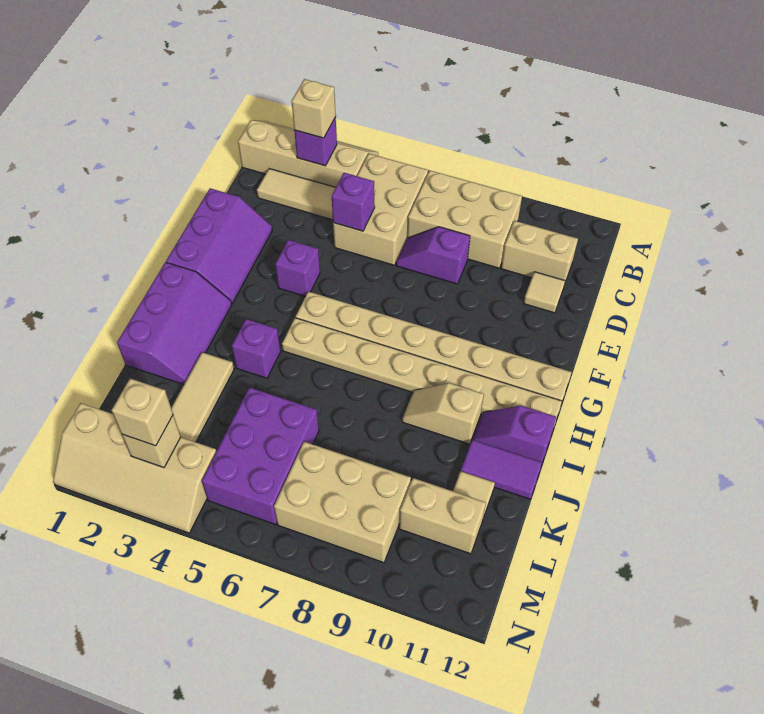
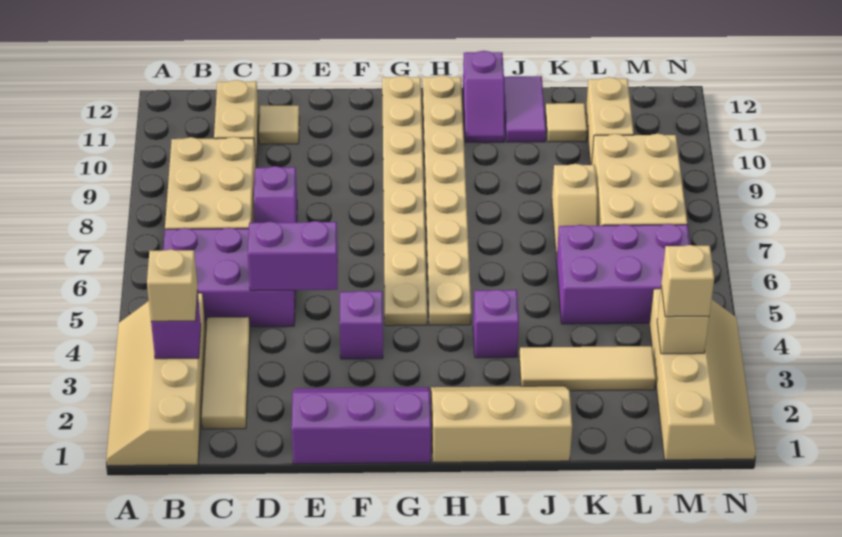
tan 2x3 brick [333,154,428,265] -> purple 2x3 brick [163,228,295,327]
purple 1x1 brick [332,173,375,231] -> purple 1x2 brick [248,221,338,291]
purple 2x3 slope [117,262,232,384] -> tan 2x3 slope [431,386,572,462]
tan 1x2 slope [402,383,484,444] -> tan 1x2 slope moved to [552,164,598,260]

